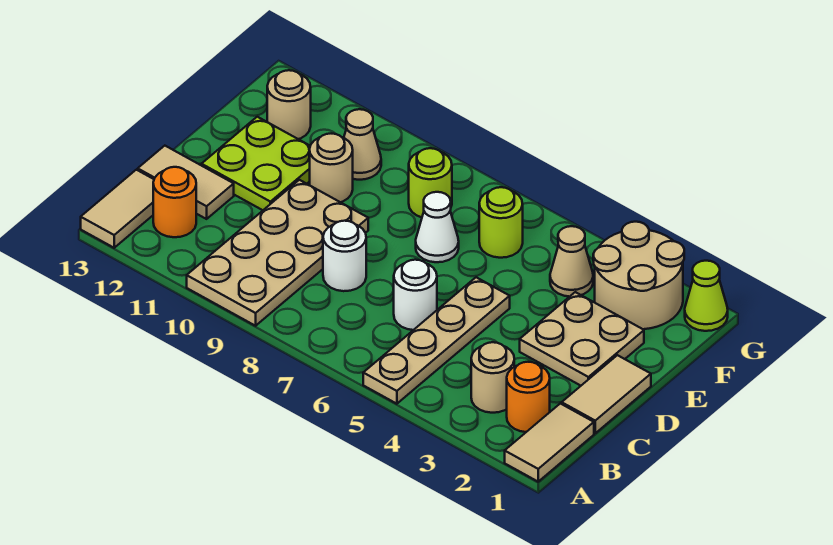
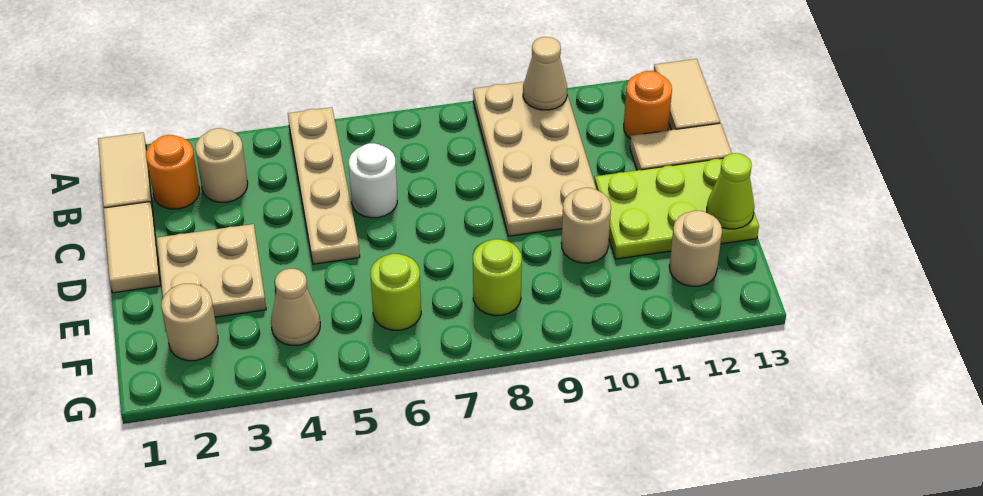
white 1x1 round brick [323,221,366,291] -> none
lime 2x2 plate [202,117,310,210] -> lime 2x3 plate [594,158,759,259]
white 1x1 cone [416,192,459,262] -> none
tan 2x2 round brick [593,222,684,329] -> tan 1x1 round brick [161,284,218,361]
tan 1x1 cone [344,109,381,180] -> tan 1x1 cone moved to [523,37,567,110]
lime 1x1 cone [685,261,728,331] -> lime 1x1 cone moved to [707,153,755,229]

